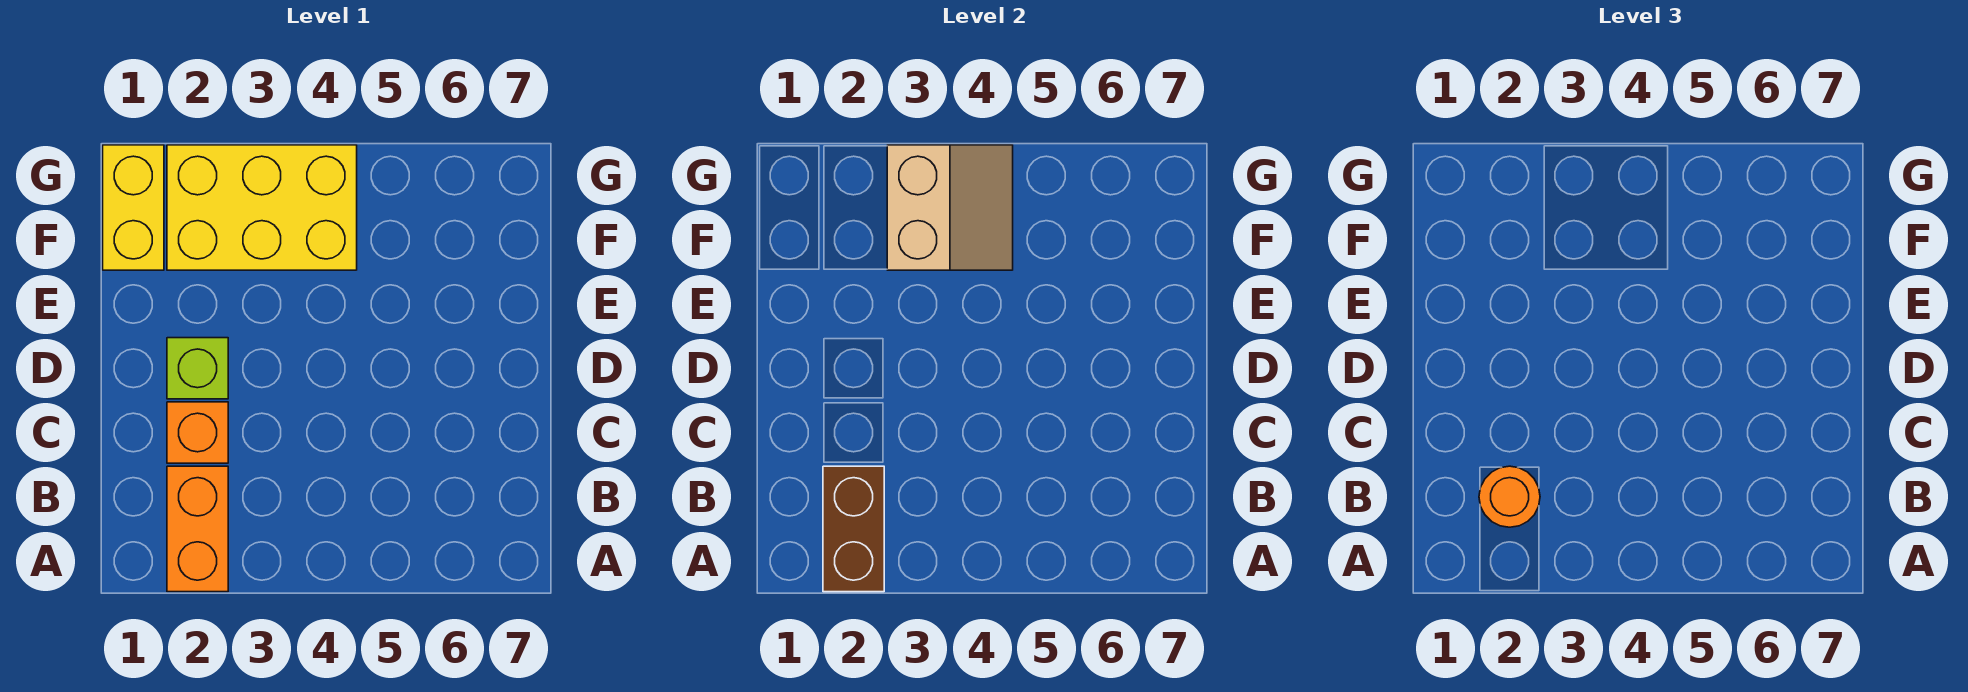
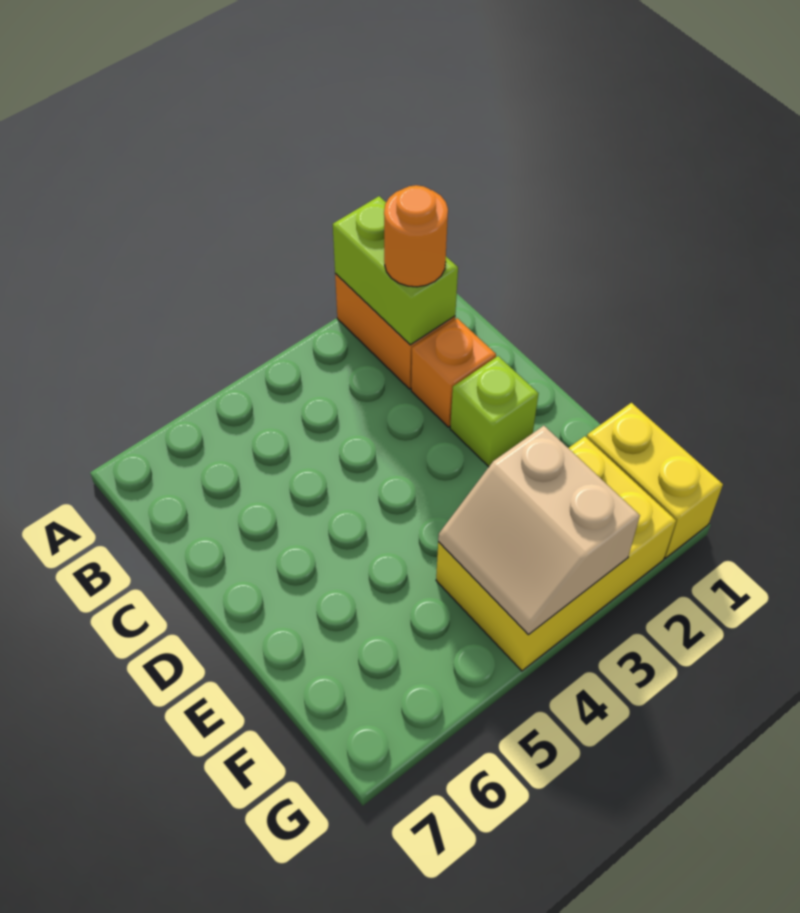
brown 1x2 brick [823,466,884,592] -> lime 1x2 brick [333,196,458,345]

